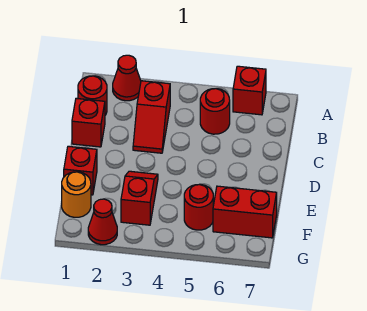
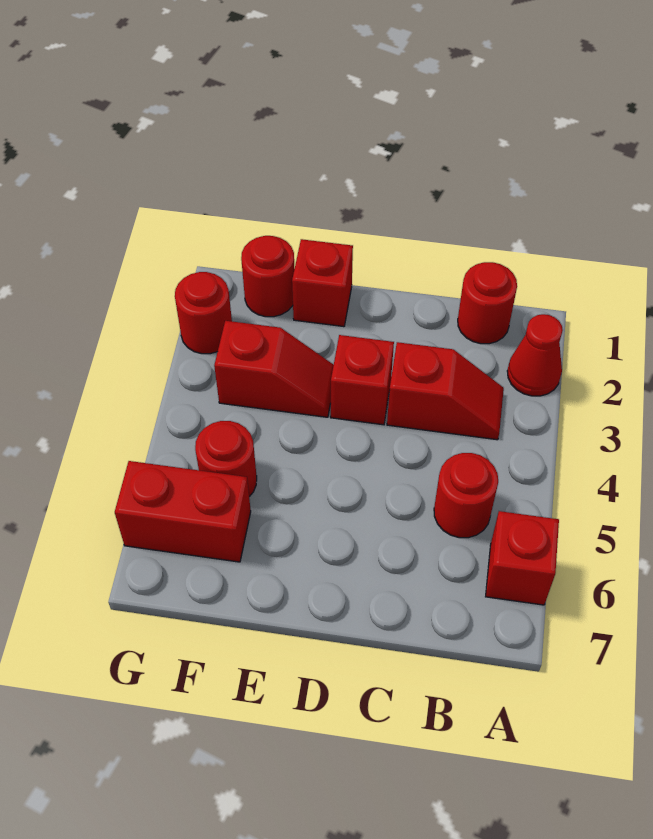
red 1x2 slope [133,81,170,153] -> red 1x2 slope turned to [387,342,504,440]
red 1x1 brick [72,98,105,147] -> red 1x1 brick moved to [331,335,394,425]
orange 1x1 round brick [62,172,91,217] -> red 1x1 round brick [241,236,295,317]
red 1x2 brick [213,186,277,238] -> red 1x2 brick turned to [115,461,251,562]
red 1x1 cone [88,199,117,245] -> red 1x1 round brick [175,272,232,354]

